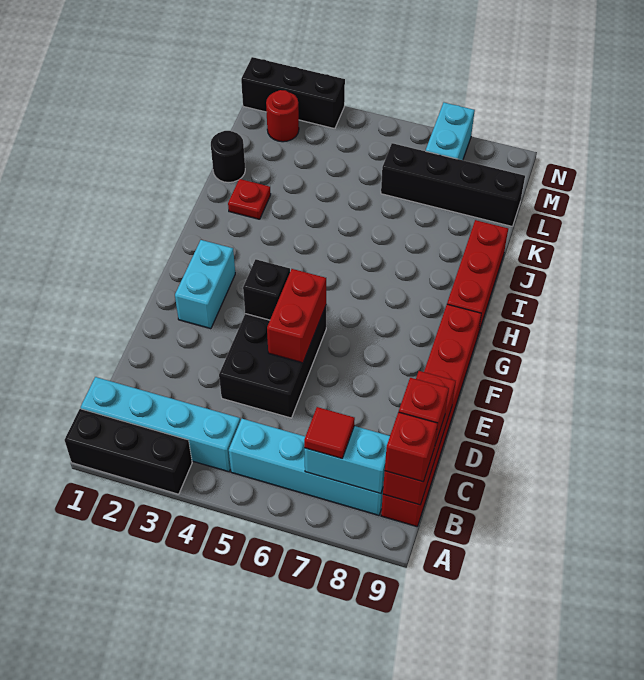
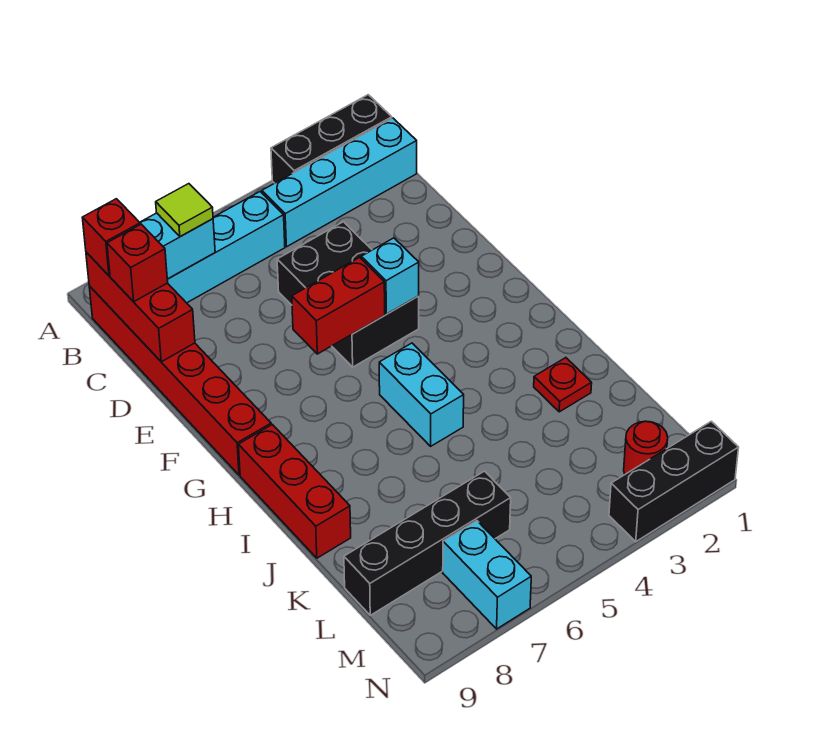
red 1x1 tile [304,407,355,458] -> lime 1x1 tile [156,184,213,237]
red 1x2 brick [267,269,326,363] -> red 1x2 brick turned to [292,257,385,354]
cyan 1x2 brick [175,240,235,329] -> cyan 1x2 brick moved to [379,343,464,446]
black 1x1 brick [243,259,290,320] -> cyan 1x1 brick [361,238,419,314]
black 1x1 round brick [211,131,245,183] -> none

